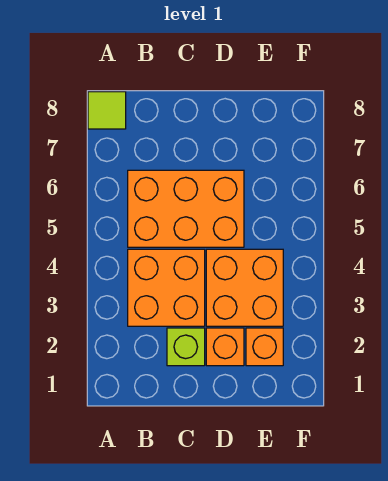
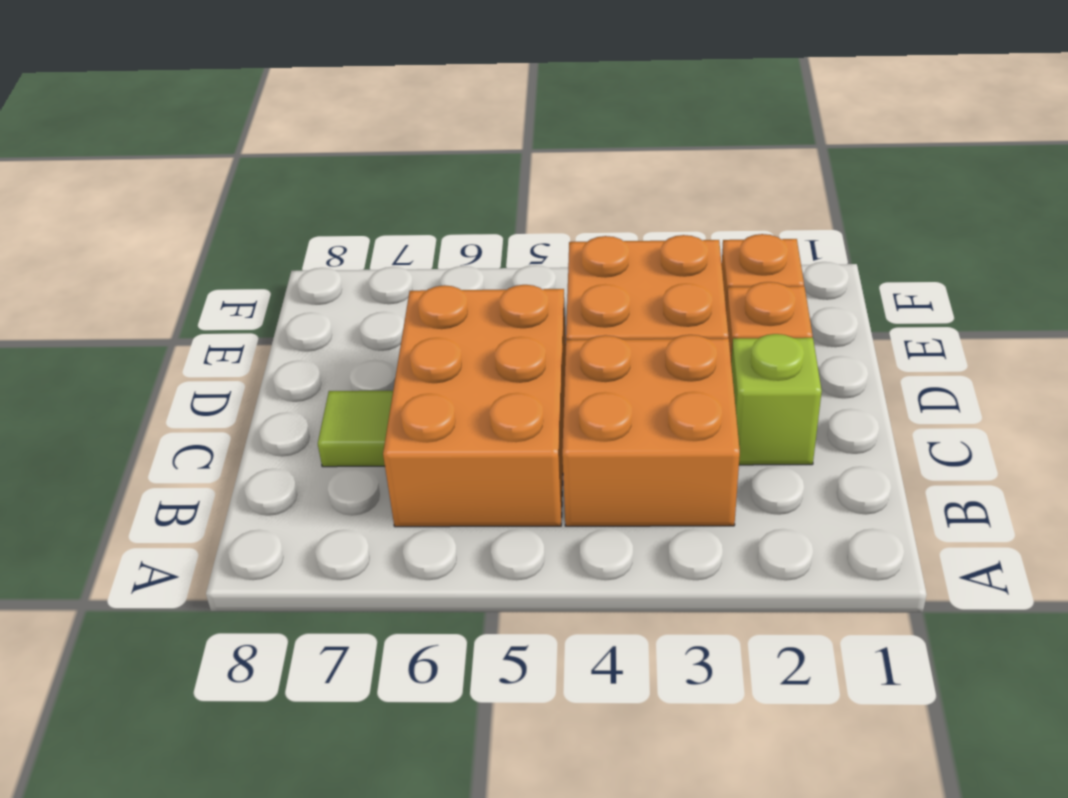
lime 1x1 tile [88,92,126,129] -> lime 1x1 tile moved to [318,391,393,467]

